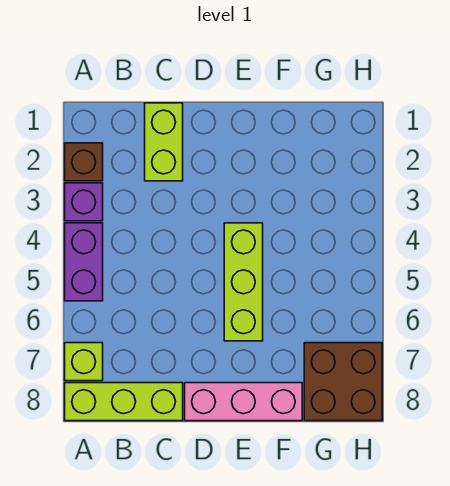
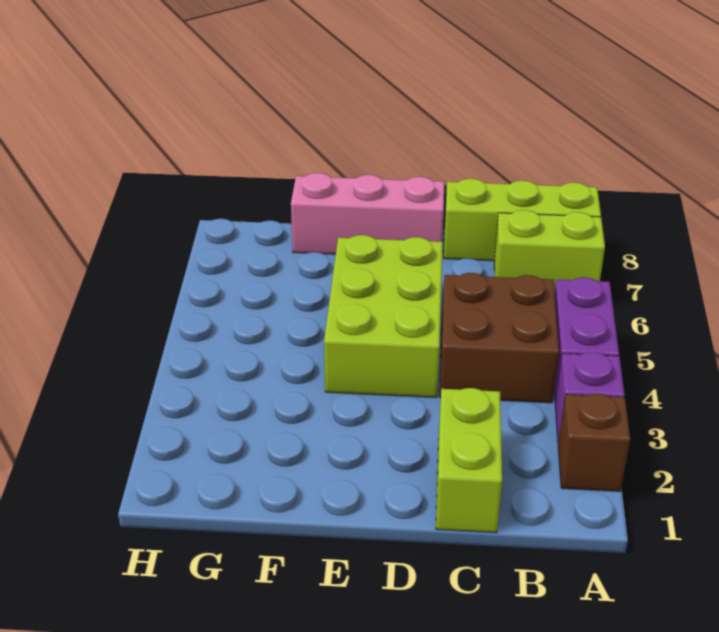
lime 1x1 brick [65,343,103,381] -> lime 1x2 brick [494,210,605,292]
lime 1x3 brick [224,223,263,341] -> lime 2x3 brick [324,235,443,397]
brown 2x2 brick [304,343,382,421] -> brown 2x2 brick moved to [440,273,559,403]

